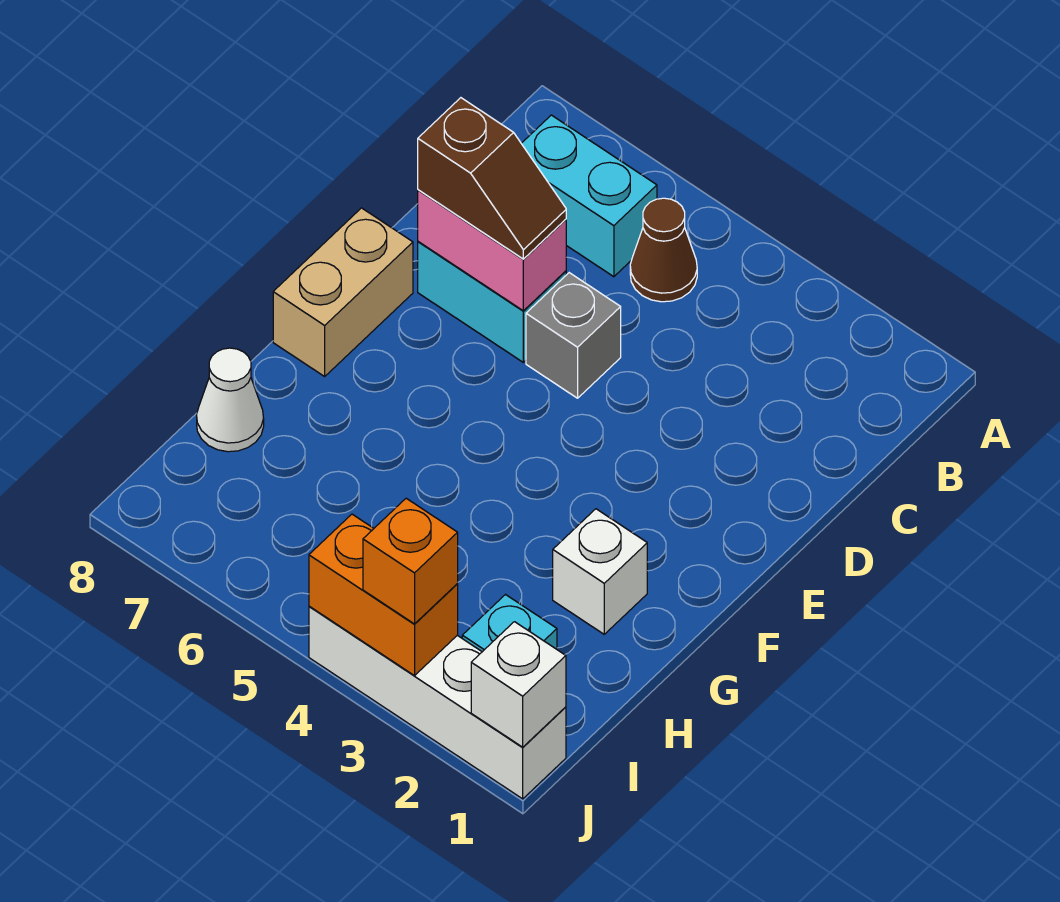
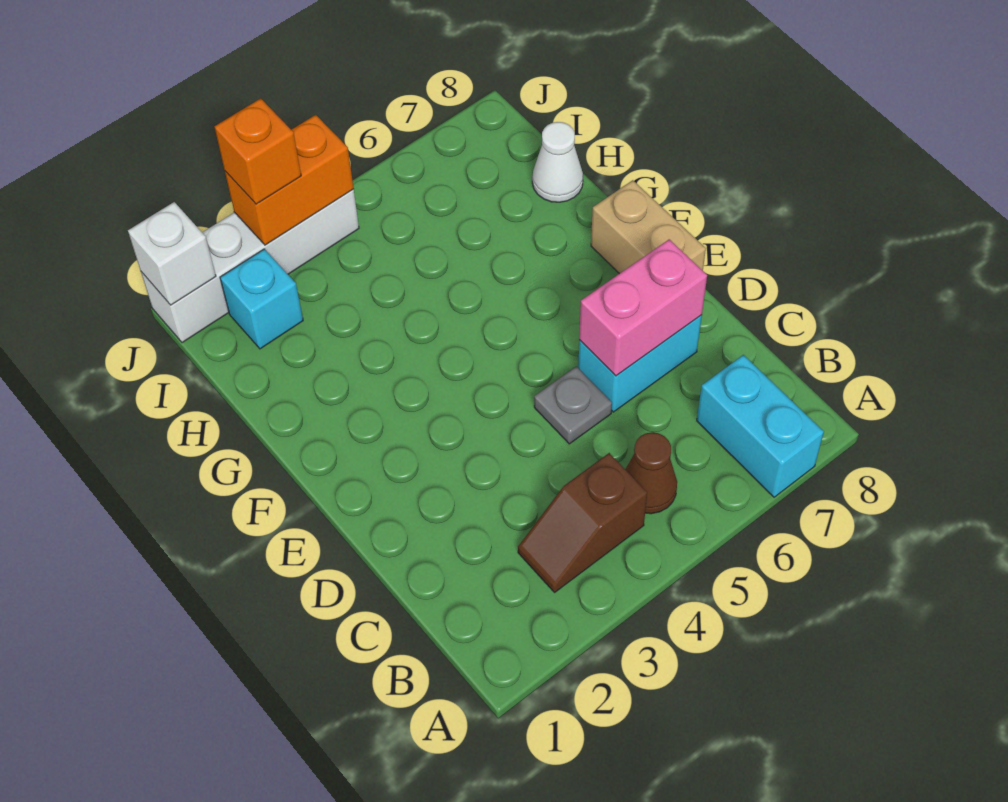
cyan 1x2 brick [521,115,657,277] -> cyan 1x2 brick turned to [697,355,824,497]
grey 1x1 brick [526,273,621,398] -> grey 1x1 plate [534,366,612,444]
brown 1x2 slope [418,98,566,259] -> brown 1x2 slope moved to [518,453,647,592]
white 1x1 brick [553,509,647,634] -> none

